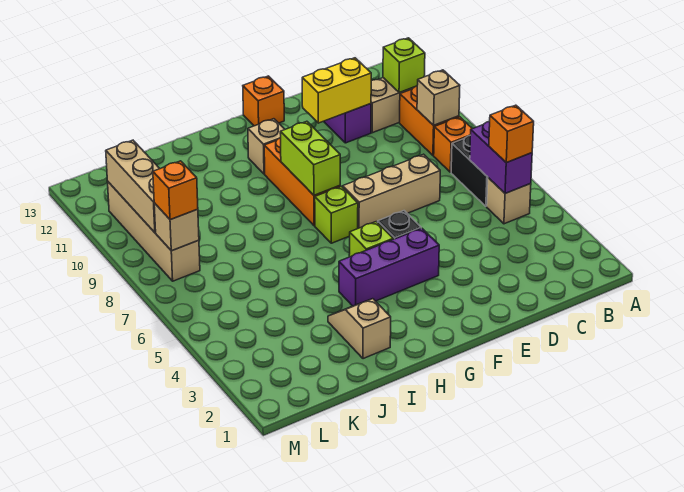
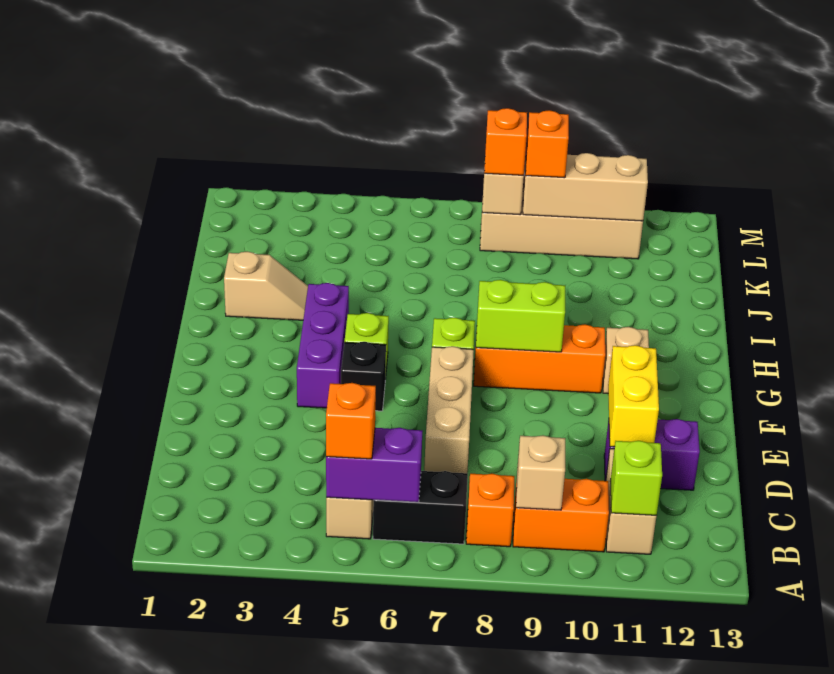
orange 1x1 brick [243,76,284,126] -> orange 1x1 brick moved to [526,110,569,178]

